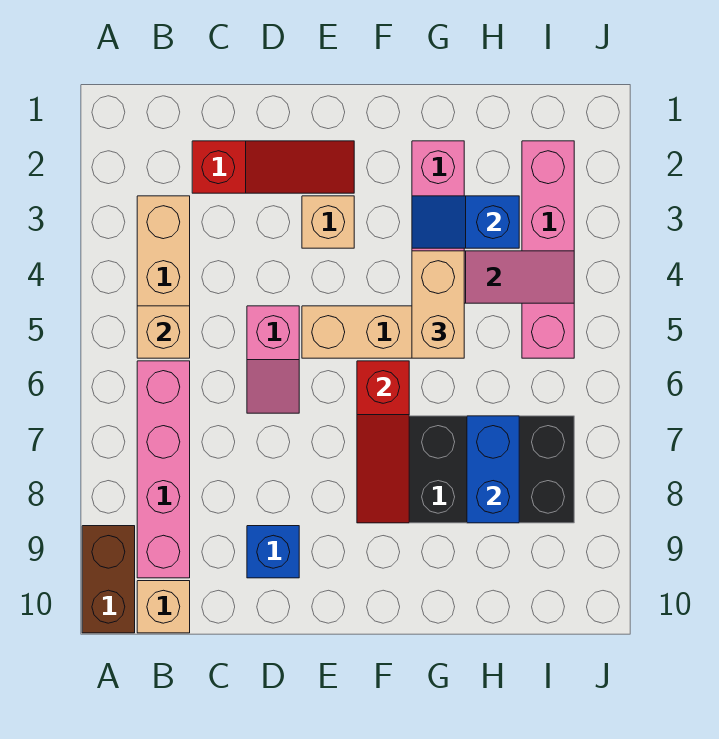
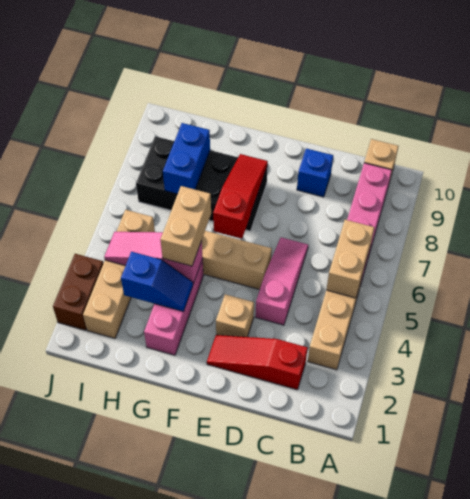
brown 1x2 brick [82,526,135,633] -> brown 1x2 brick moved to [53,254,103,330]
tan 1x1 brick [137,306,190,358] -> tan 1x2 brick [326,220,374,298]
pink 1x2 slope [247,306,299,413] -> pink 1x3 slope [255,237,308,325]
pink 1x4 brick [522,141,574,358] -> tan 1x4 brick [83,210,155,338]

